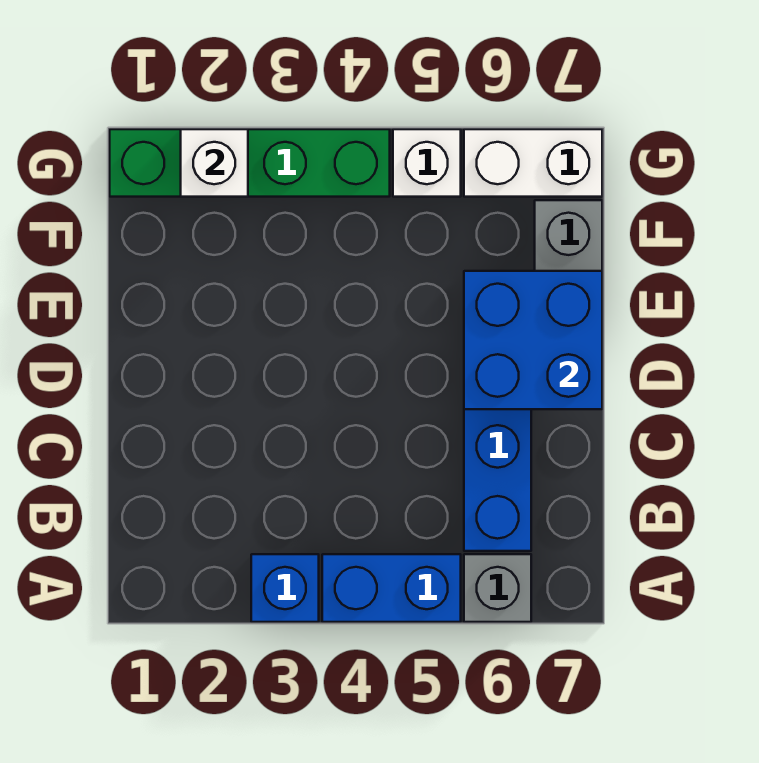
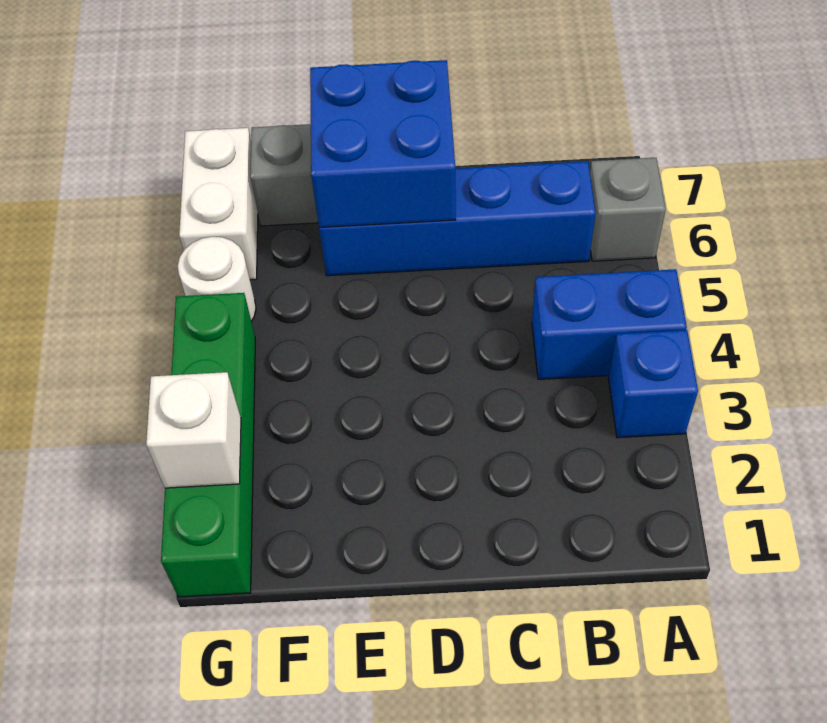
blue 1x2 brick [322,554,461,622] -> blue 1x2 brick turned to [532,269,687,379]
white 1x1 brick [393,129,461,197] -> white 1x1 round brick [178,237,256,321]

